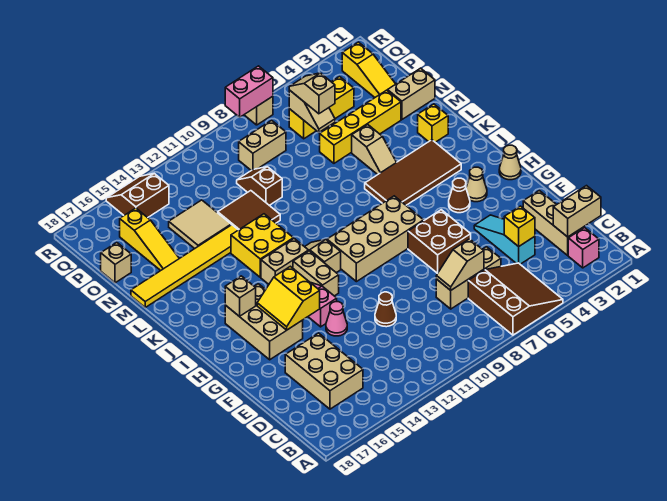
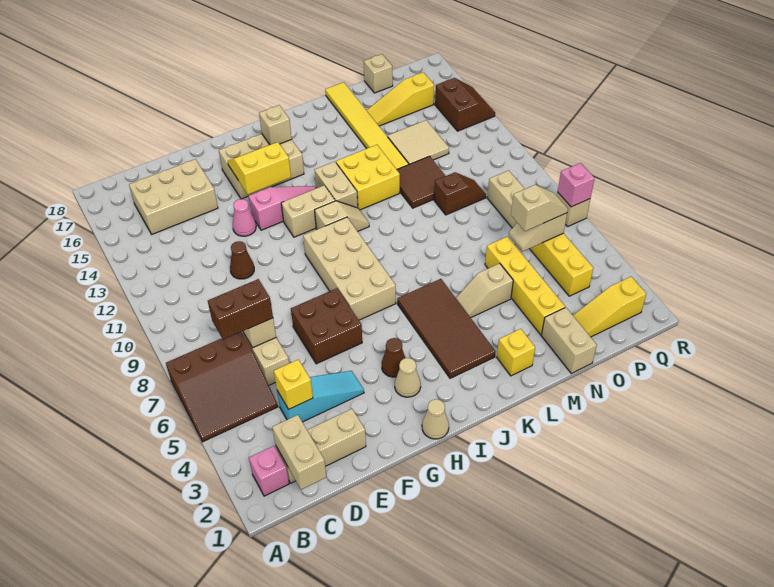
none -> brown 1x2 brick [208,279,273,340]
pink 1x2 brick [225,66,273,117] -> pink 1x1 brick [558,163,595,207]

